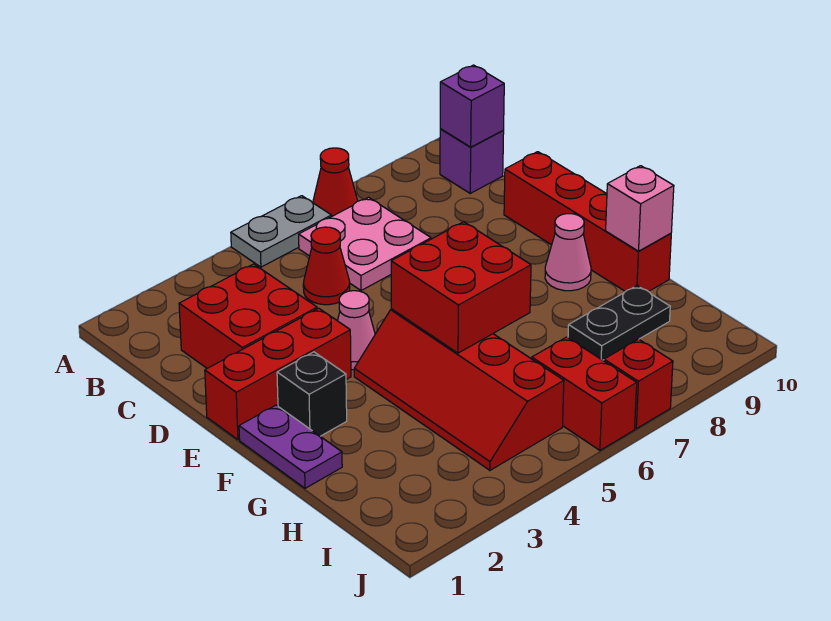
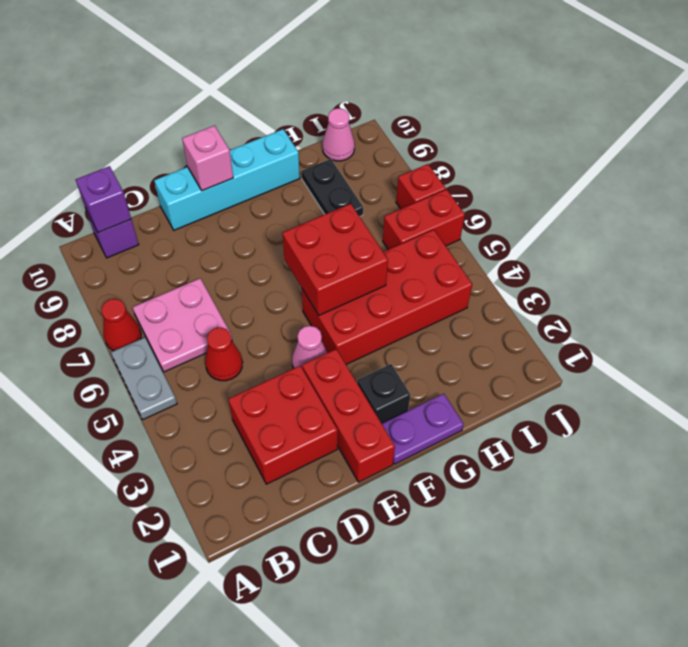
red 1x4 brick [504,152,671,292] -> cyan 1x4 brick [154,129,300,230]
red 2x4 slope [354,309,564,470] -> red 2x4 brick [302,230,472,364]
pink 1x1 cone [545,214,591,291] -> pink 1x1 cone moved to [322,108,355,161]
pink 1x1 brick [606,166,674,251] -> pink 1x1 brick moved to [182,126,233,191]

